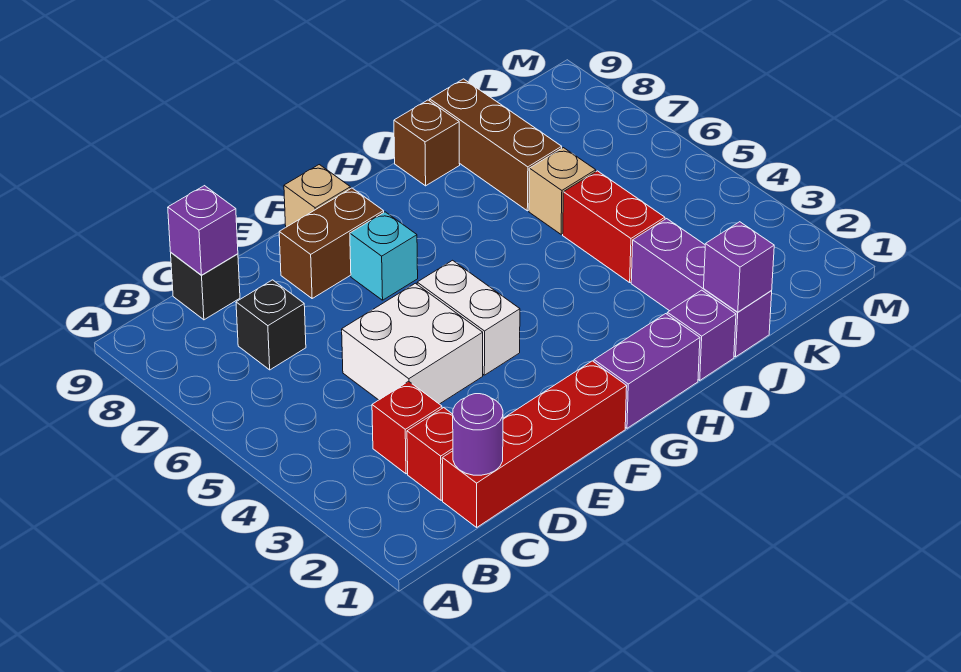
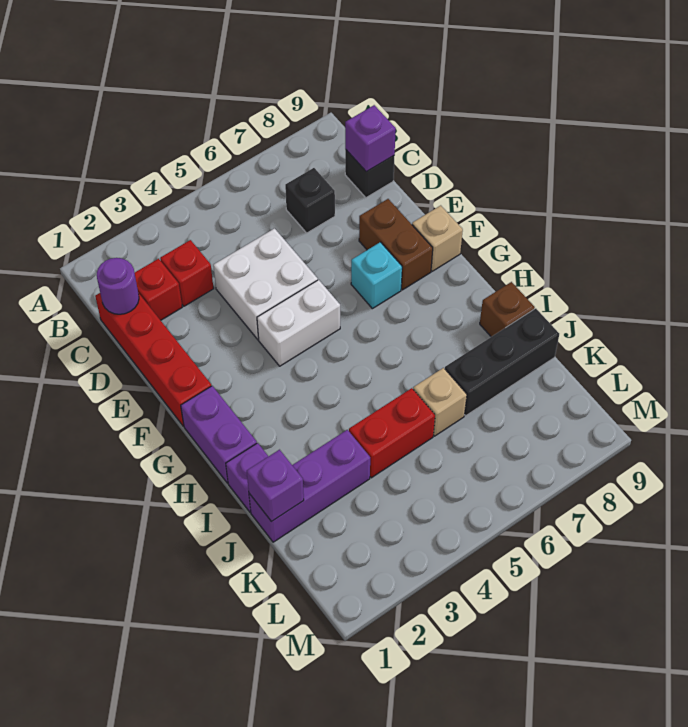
brown 1x3 brick [430,79,562,211] -> black 1x3 brick [445,308,559,416]

